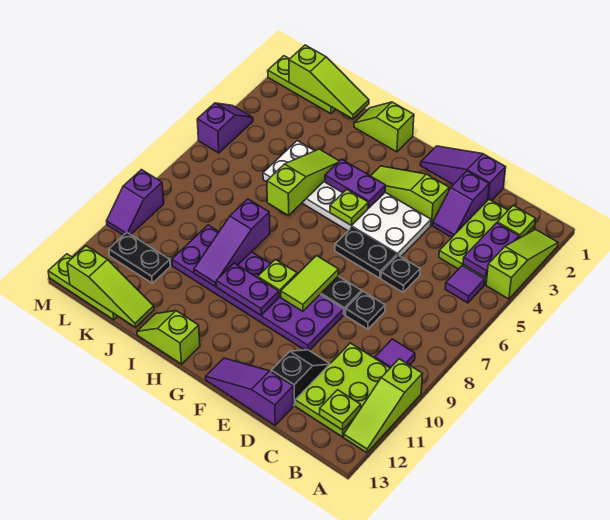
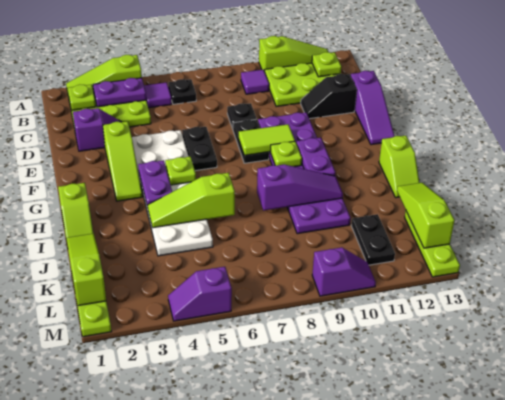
purple 1x3 slope [420,146,506,201] -> none
black 1x1 plate [381,255,420,292] -> black 1x1 plate moved to [168,79,196,104]

